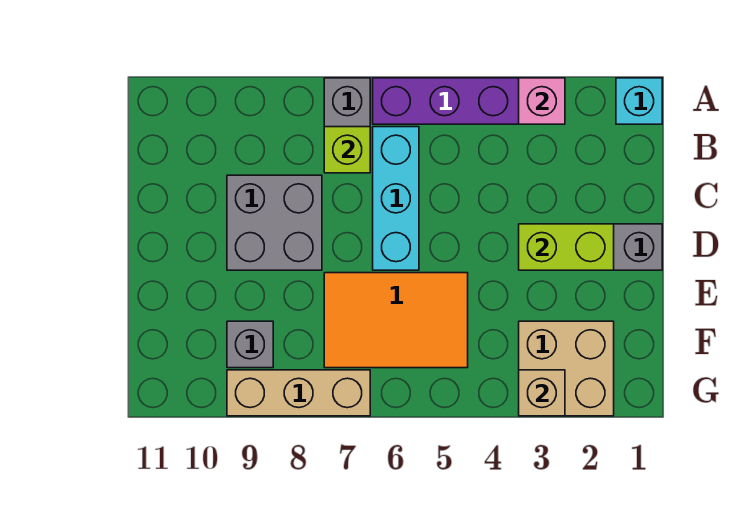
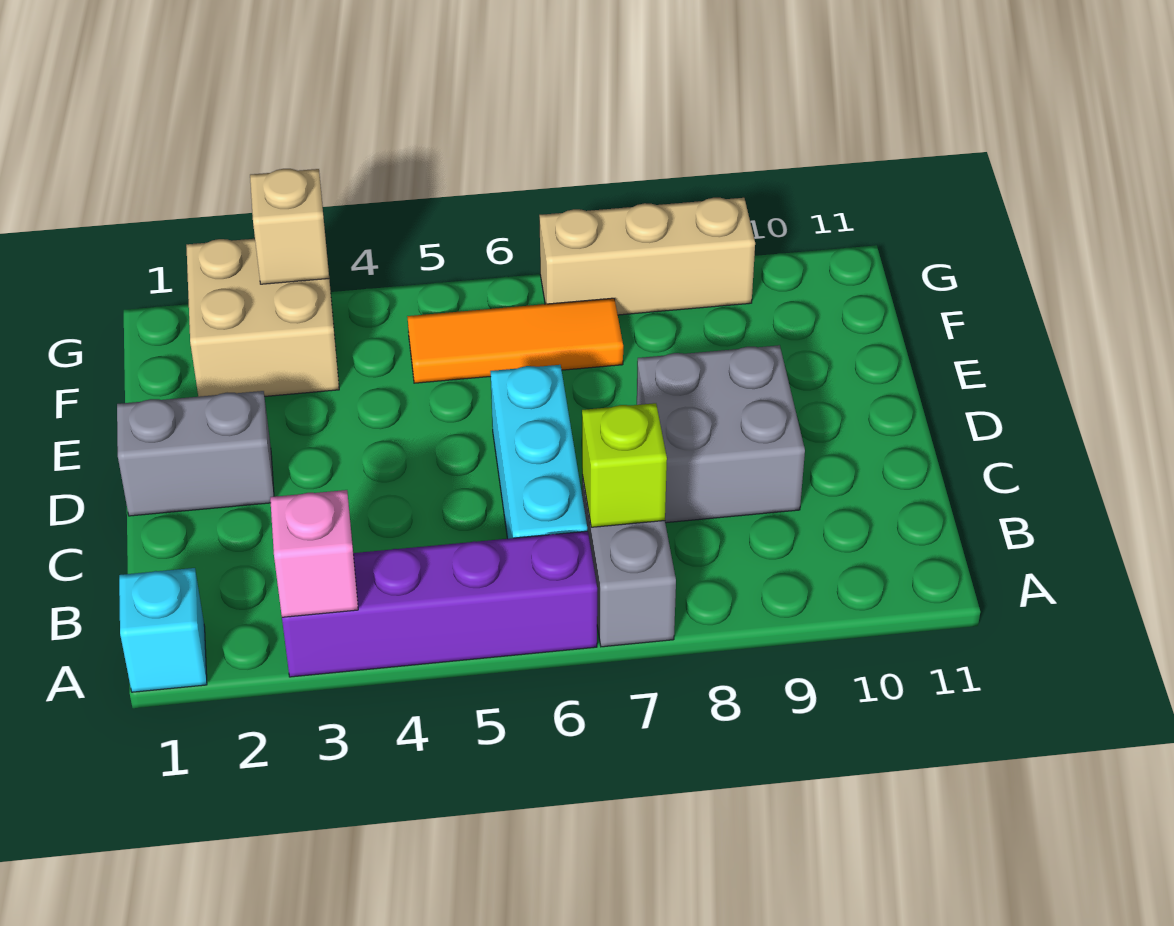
lime 1x2 brick [519,224,614,270] -> none
orange 2x3 tile [324,273,468,368] -> orange 1x3 tile [407,298,623,383]
grey 1x1 brick [227,321,273,368] -> none

